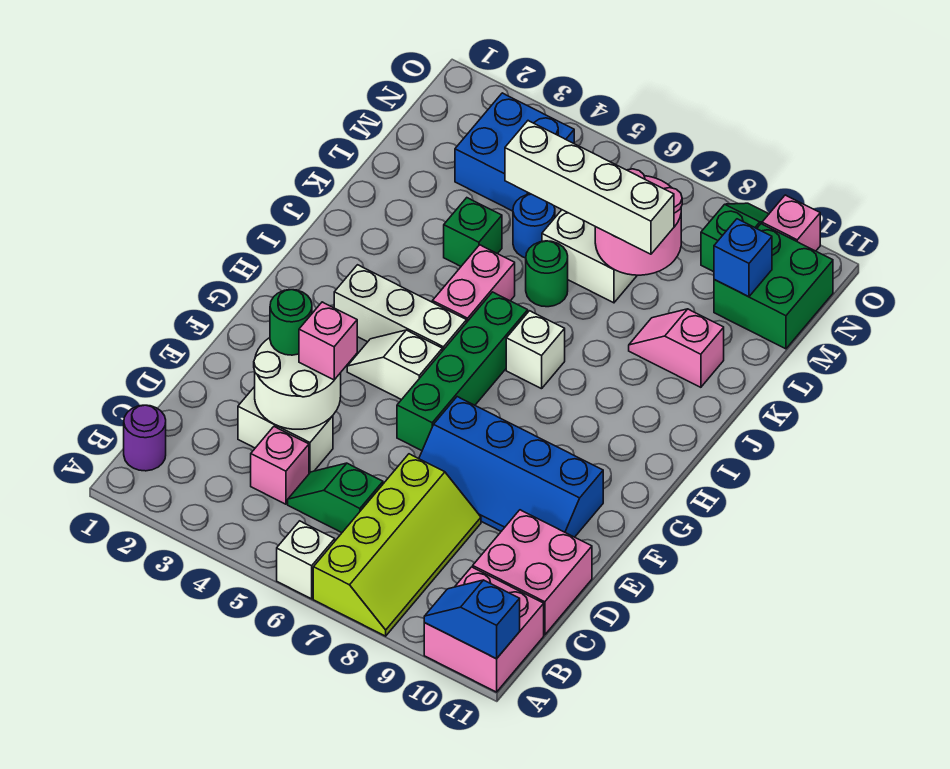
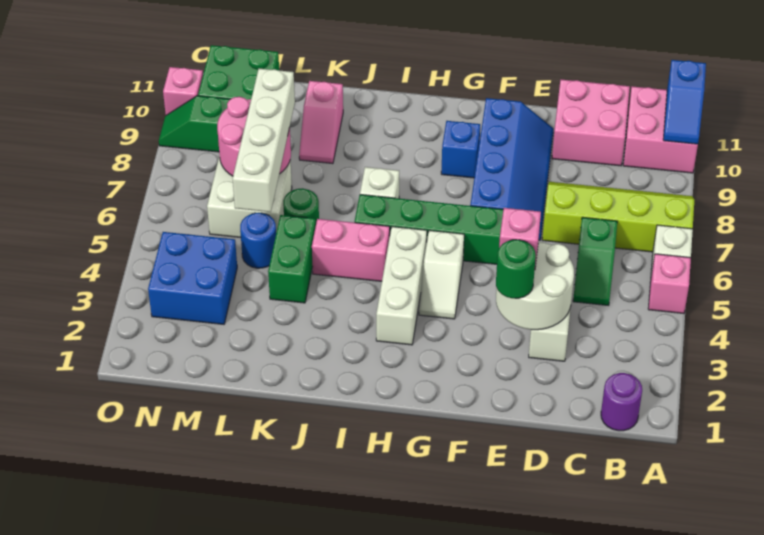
pink 1x1 brick [251,427,309,504] -> pink 1x1 brick moved to [648,254,691,313]
green 1x1 brick [444,198,502,266] -> green 1x2 brick [268,215,316,303]
blue 1x1 brick [714,219,772,297] -> blue 1x1 brick moved to [441,121,480,178]

